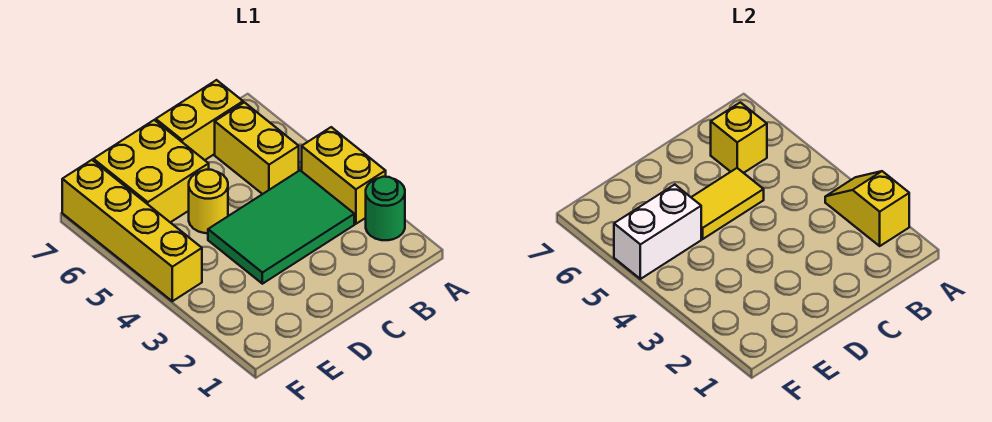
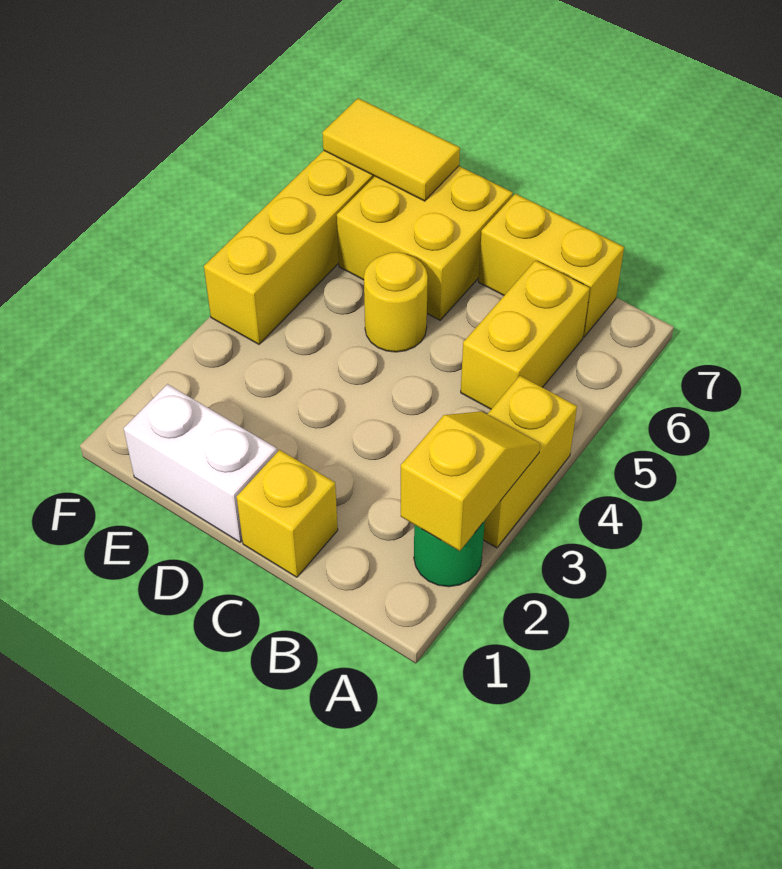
green 2x3 tile [208,171,354,284] -> none
yellow 1x1 brick [711,102,767,173] -> yellow 1x1 brick moved to [237,450,338,577]
yellow 1x2 tile [691,168,764,239] -> yellow 1x2 tile moved to [322,98,460,201]
white 1x2 brick [614,185,701,279] -> white 1x2 brick moved to [124,384,277,542]

